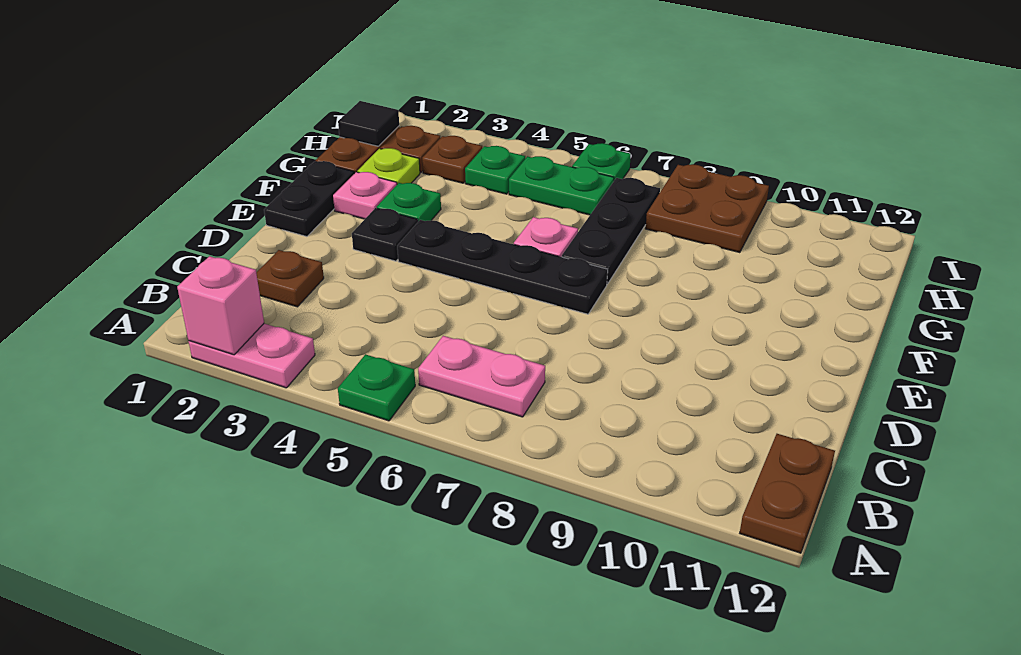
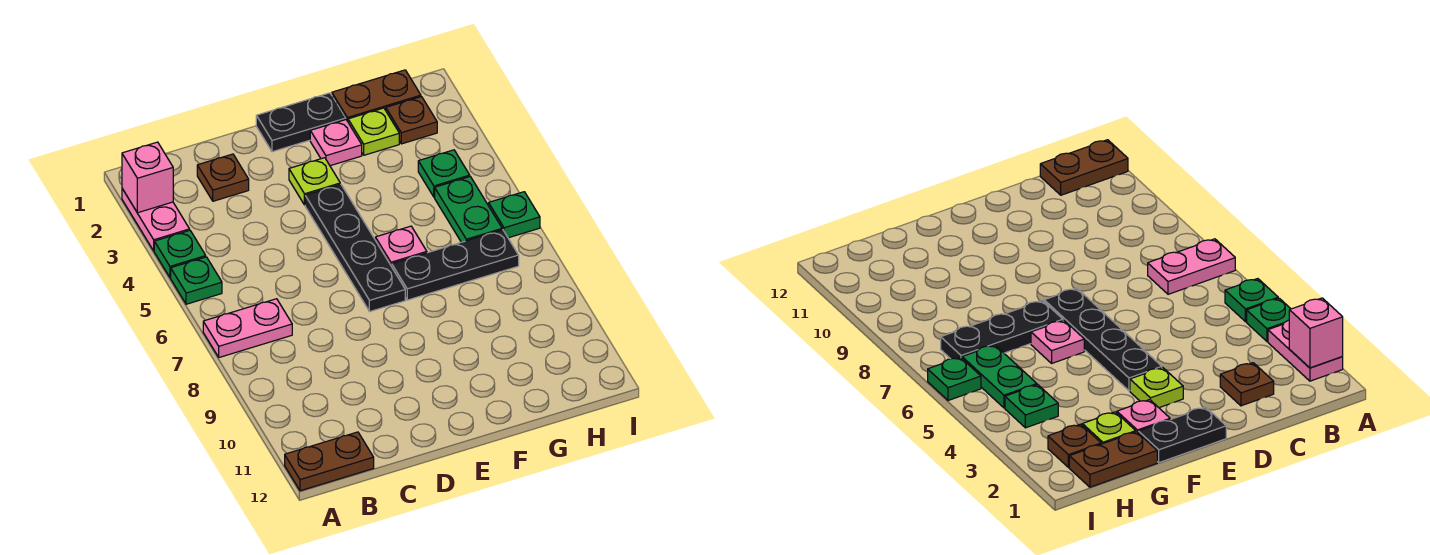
pink 1x2 plate [418,336,545,417] -> pink 1x2 plate turned to [203,299,292,357]
black 1x1 plate [352,208,418,261] -> lime 1x1 plate [289,158,340,205]
green 1x1 plate [377,183,441,221] -> green 1x1 plate moved to [154,230,206,278]
black 1x1 tile [338,101,399,146] -> none
brown 1x1 plate [422,136,482,183] -> none
brown 2x2 plate [645,164,769,253] -> none

